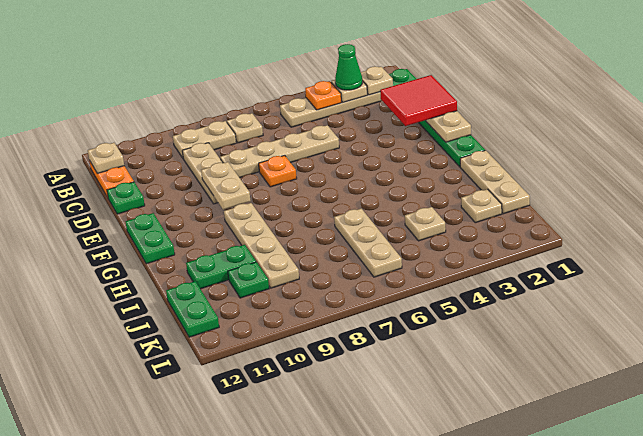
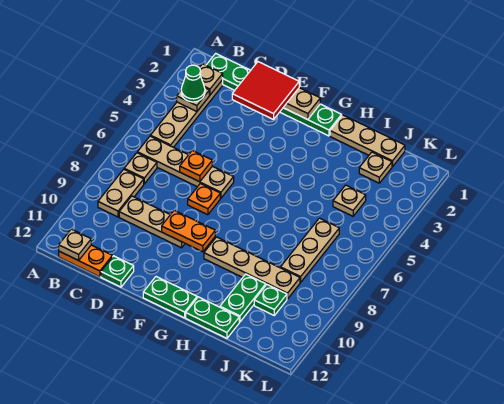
orange 1x1 plate [305,81,342,110] -> orange 1x1 plate moved to [180,150,212,182]
tan 1x4 plate [220,125,339,178] -> tan 1x4 plate turned to [137,136,234,198]
tan 1x2 plate [201,162,251,210] -> orange 1x2 plate [162,210,215,252]
tan 1x3 plate [334,209,402,277] -> tan 1x3 plate turned to [281,218,339,282]
green 1x2 plate [166,281,219,337] -> green 1x2 plate moved to [186,297,239,338]

